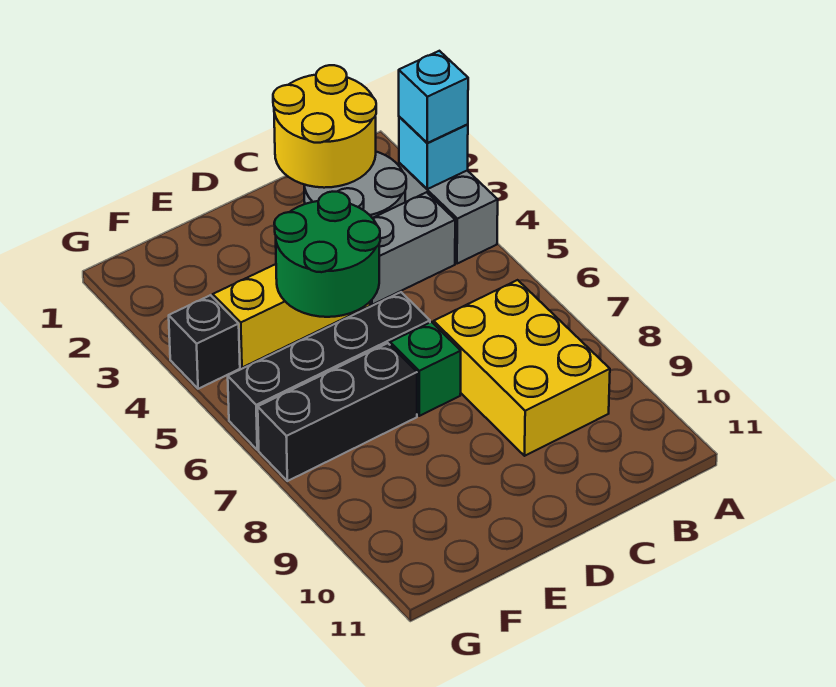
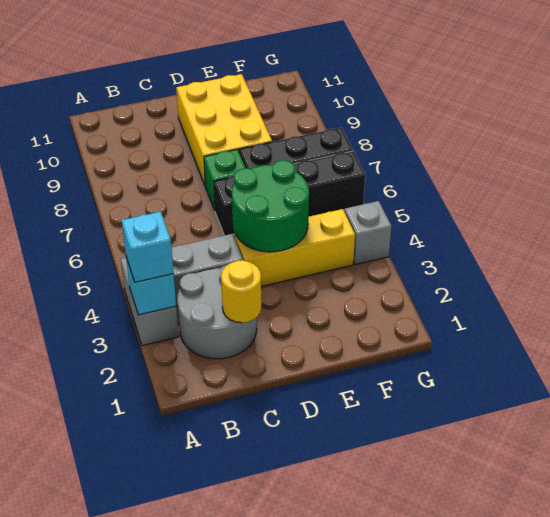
yellow 2x2 round brick [273,65,376,188] -> yellow 1x1 round brick [221,260,261,323]
yellow 2x3 brick [434,280,610,456] -> yellow 2x3 brick moved to [176,74,272,185]
black 1x1 brick [169,295,240,389] -> grey 1x1 brick [345,201,392,265]

